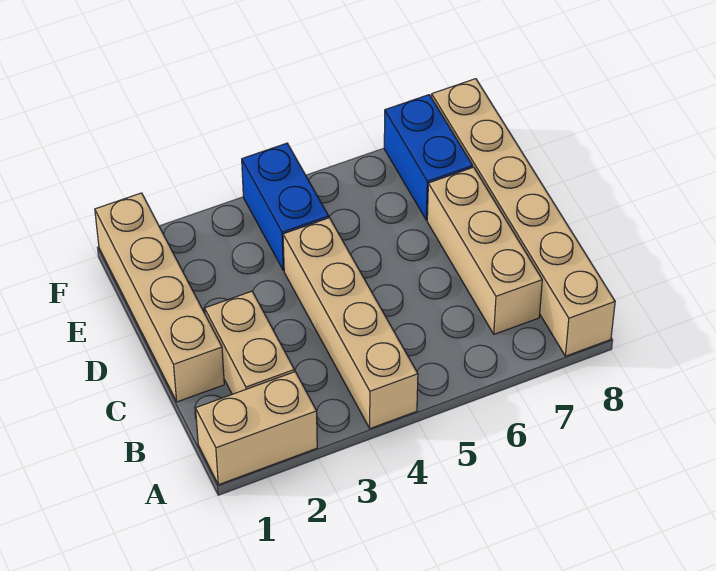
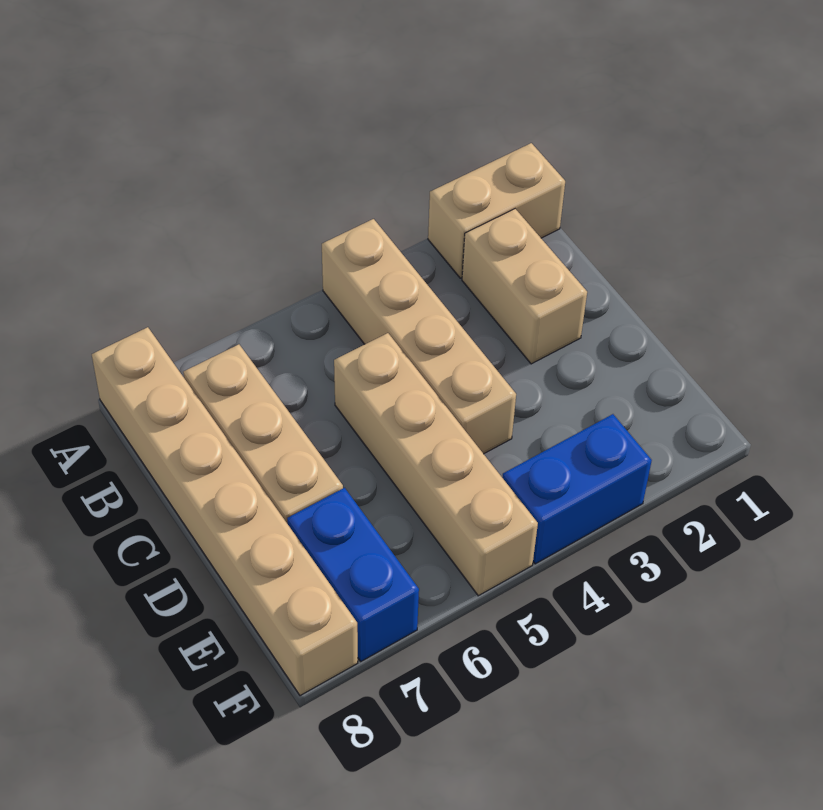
tan 1x4 brick [95,193,224,402] -> tan 1x4 brick moved to [334,333,538,596]
blue 1x2 brick [242,143,329,271] -> blue 1x2 brick turned to [502,414,652,564]

